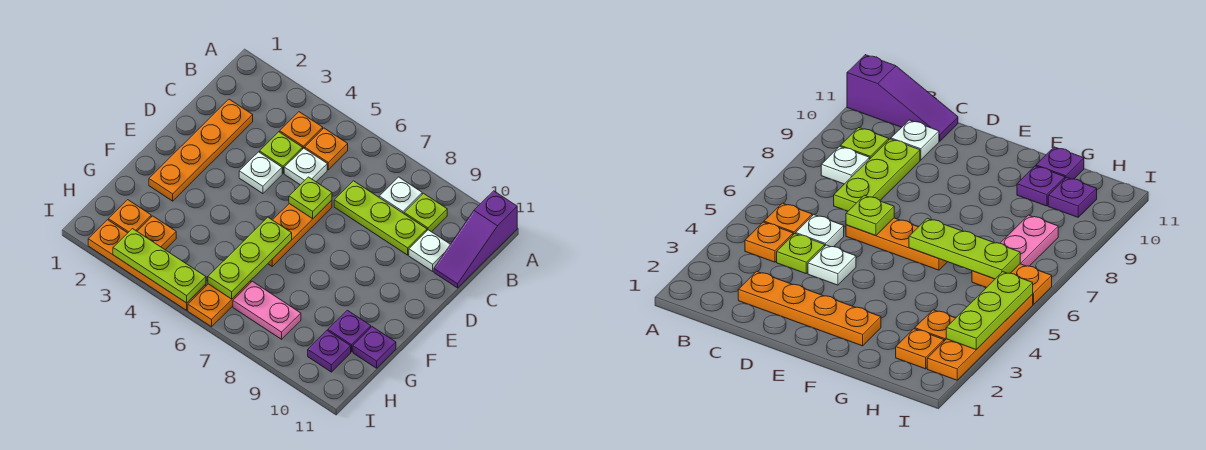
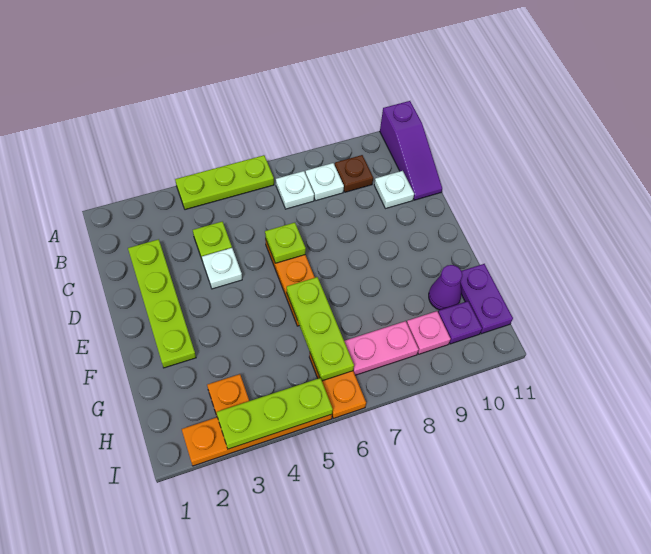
orange 1x1 plate [280,112,323,148] -> none
orange 1x1 plate [305,128,348,170] -> none
lime 1x1 plate [404,193,447,232] -> brown 1x1 plate [335,155,373,192]
orange 1x4 plate [149,99,253,201] -> lime 1x4 plate [128,239,196,368]
white 1x1 plate [284,148,327,185] -> white 1x1 plate moved to [276,171,314,209]
lime 1x3 plate [334,181,427,255] -> lime 1x3 plate moved to [175,155,274,210]
purple 1x1 plate [328,310,371,352] -> purple 1x1 cone [429,265,462,310]
purple 1x1 plate [353,327,396,368] -> purple 1x2 plate [460,264,513,334]
orange 1x1 plate [108,200,151,233] -> none
none -> pink 1x1 plate [407,311,451,354]

